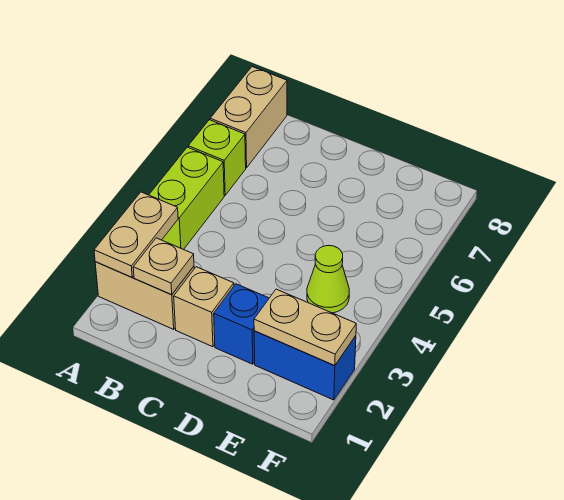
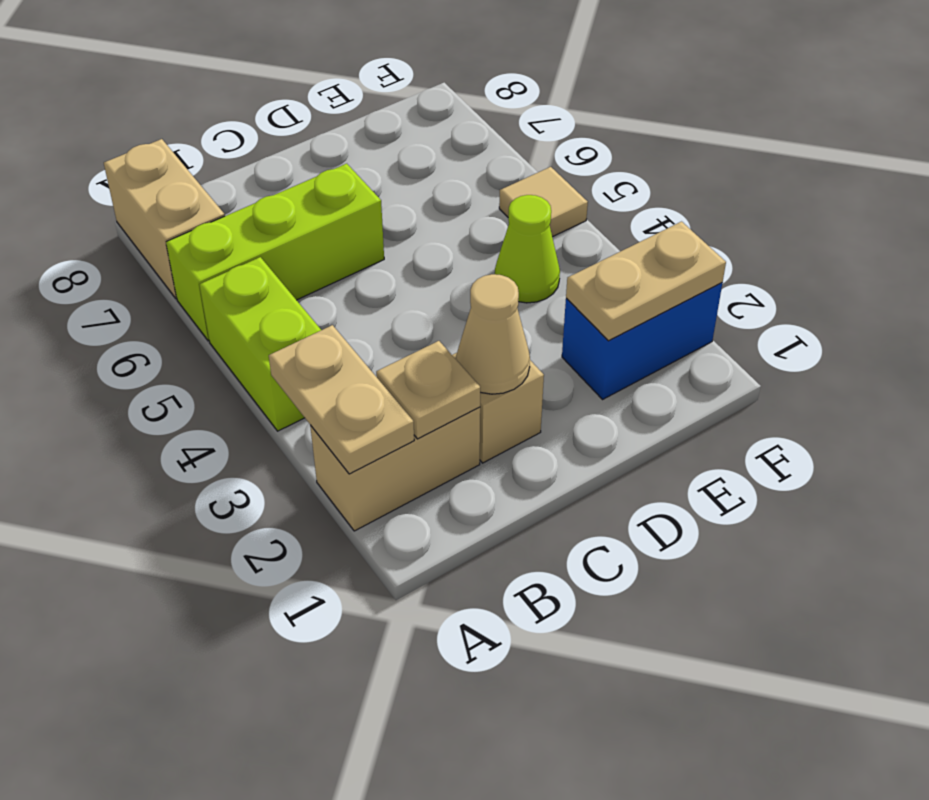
lime 1x1 brick [188,120,246,195] -> lime 1x3 brick [166,164,384,341]
none -> tan 1x1 cone [456,274,530,394]
blue 1x1 brick [214,284,269,364] -> none
none -> tan 1x1 tile [499,167,588,237]

